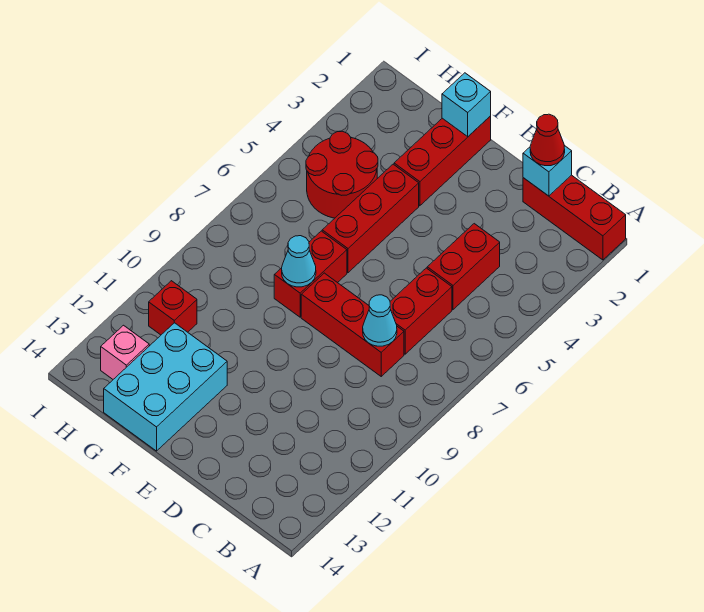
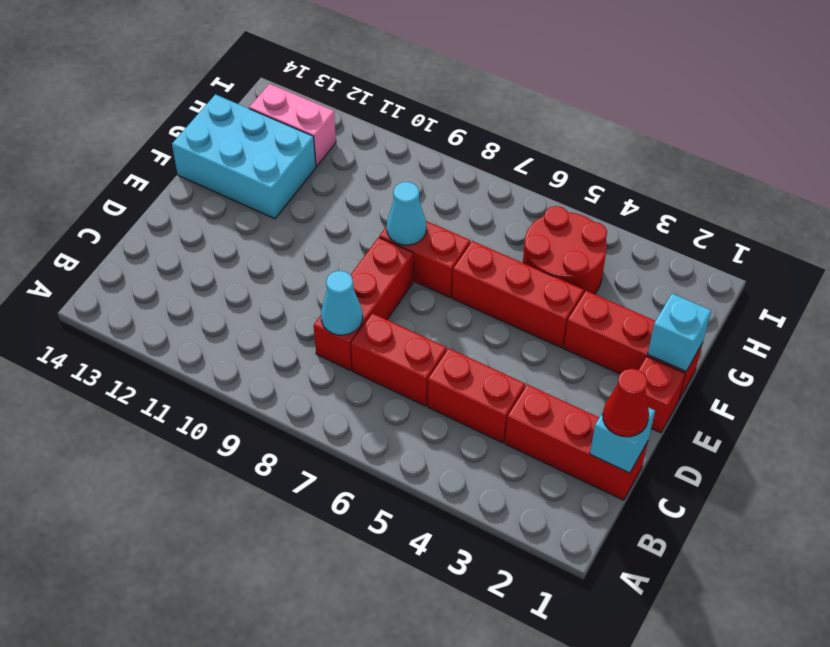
red 1x3 brick [523,175,626,260] -> red 1x3 brick turned to [505,385,648,500]
red 1x1 brick [149,281,197,335] -> red 1x1 brick moved to [639,357,685,433]
pink 1x1 brick [101,325,149,379] -> pink 1x2 brick [249,84,336,166]

